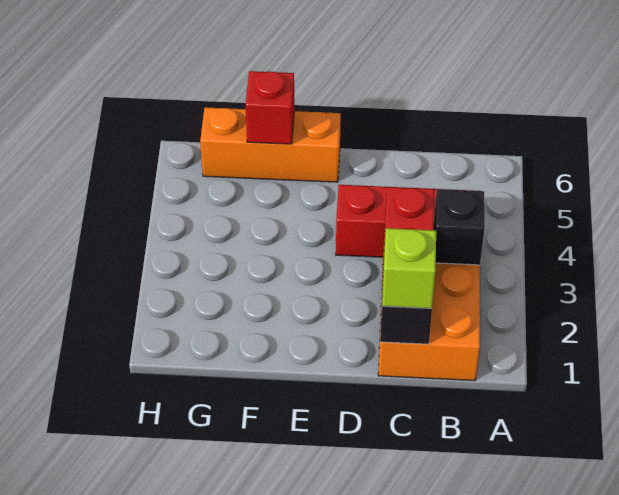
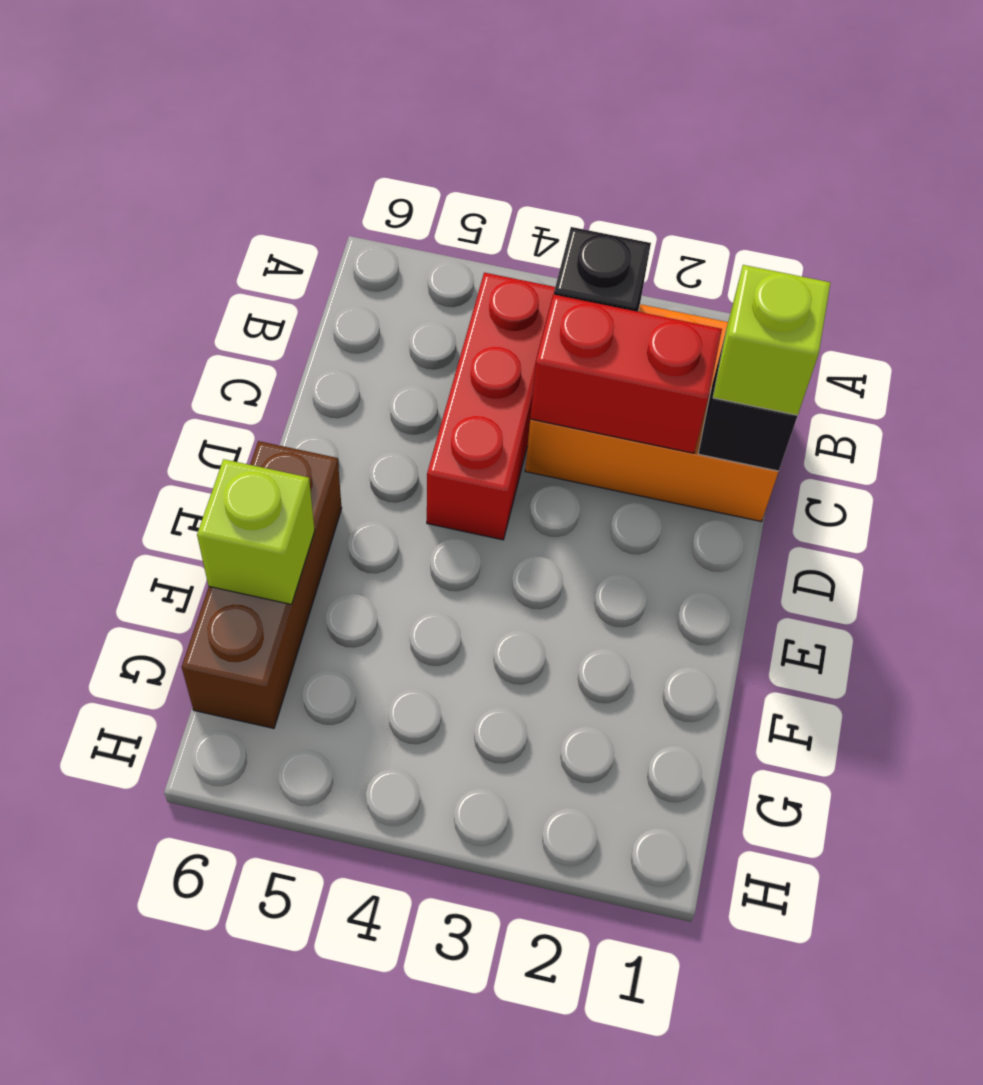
orange 1x3 brick [200,107,341,182] -> brown 1x3 brick [182,441,342,728]
red 1x1 brick [246,71,294,144] -> lime 1x1 brick [197,459,315,604]

